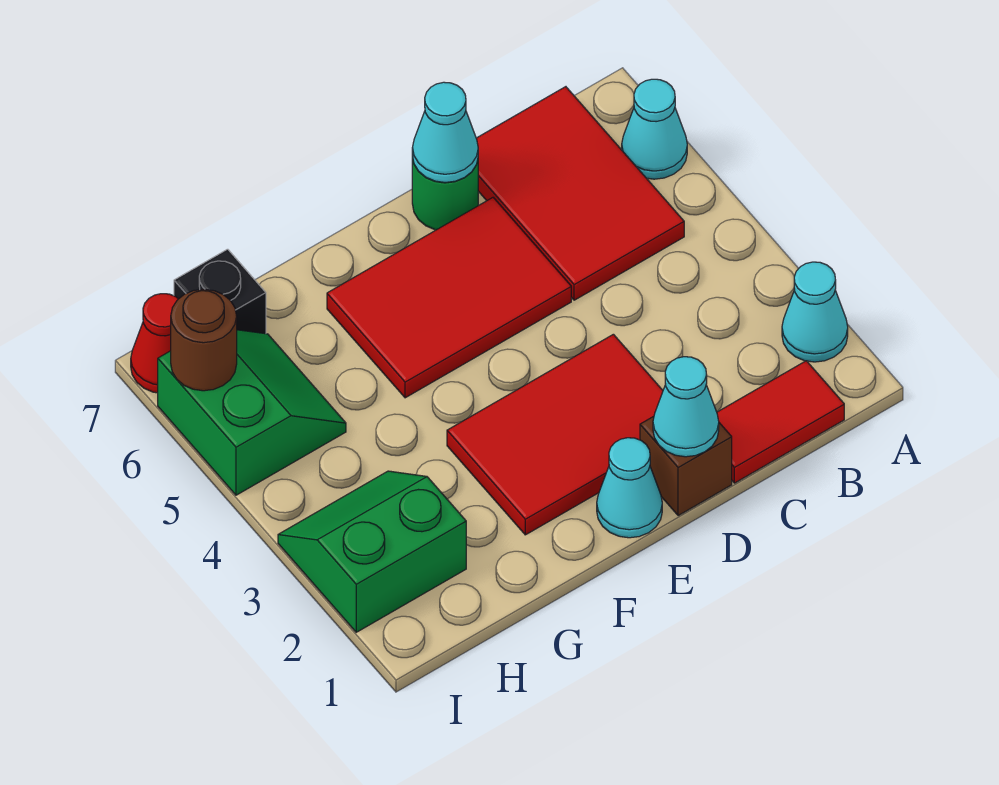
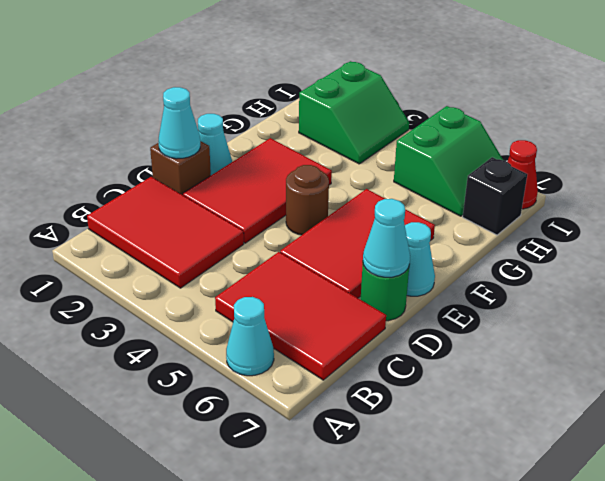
cyan 1x1 cone [782,262,848,362] -> cyan 1x1 cone moved to [405,222,435,296]
red 1x2 tile [717,361,844,483] -> red 2x3 tile [87,177,244,288]
green 2x2 slope [158,330,346,495] -> green 2x2 slope turned to [394,106,503,216]
brown 1x1 round brick [171,289,237,391] -> brown 1x1 round brick moved to [286,165,329,235]

